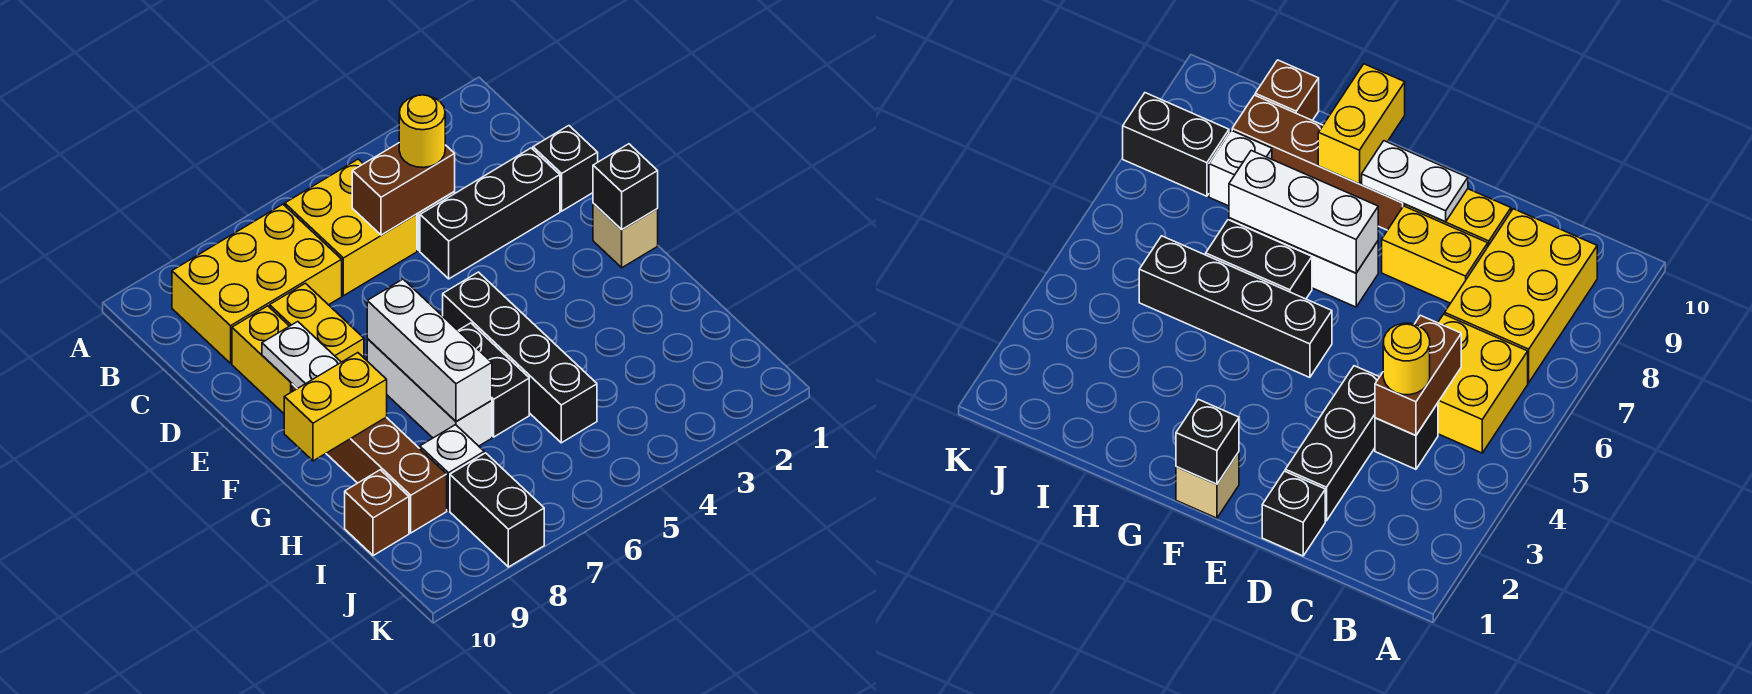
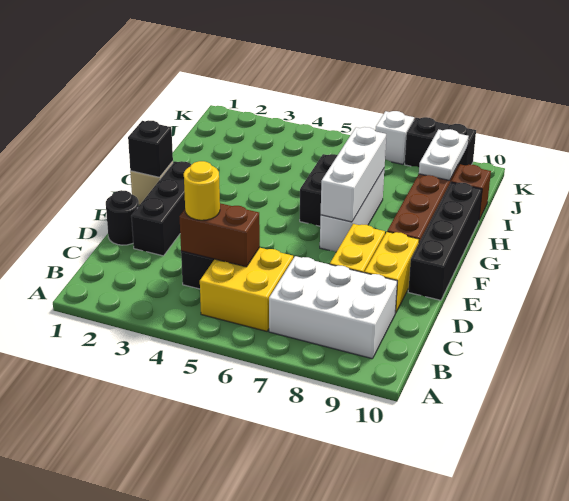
yellow 2x3 brick [172,204,342,363] -> white 2x3 brick [269,256,397,359]
black 1x1 brick [533,126,598,211] -> black 1x1 round brick [106,190,139,245]
black 1x3 brick [420,148,560,279] -> black 1x3 brick turned to [131,161,191,256]
white 1x2 plate [262,322,341,389] -> white 1x2 plate moved to [419,129,468,180]
black 1x4 brick [443,272,597,443] -> black 1x4 brick moved to [408,182,482,300]
yellow 1x2 brick [284,353,387,461] -> none
white 1x1 brick [420,425,484,510] -> white 1x1 brick moved to [376,111,414,164]
black 1x2 brick [450,453,544,567] -> black 1x2 brick turned to [405,117,476,167]

